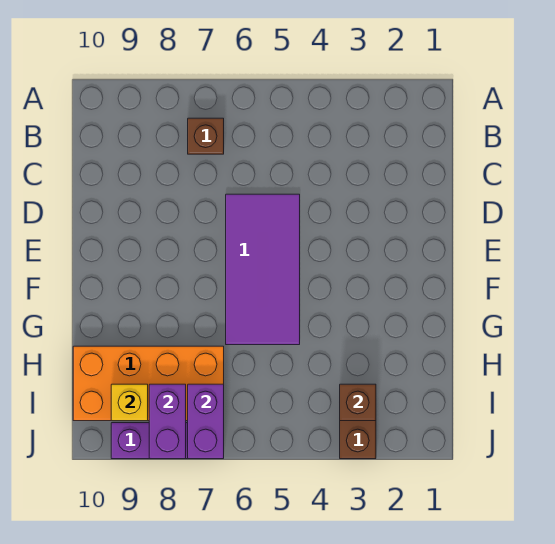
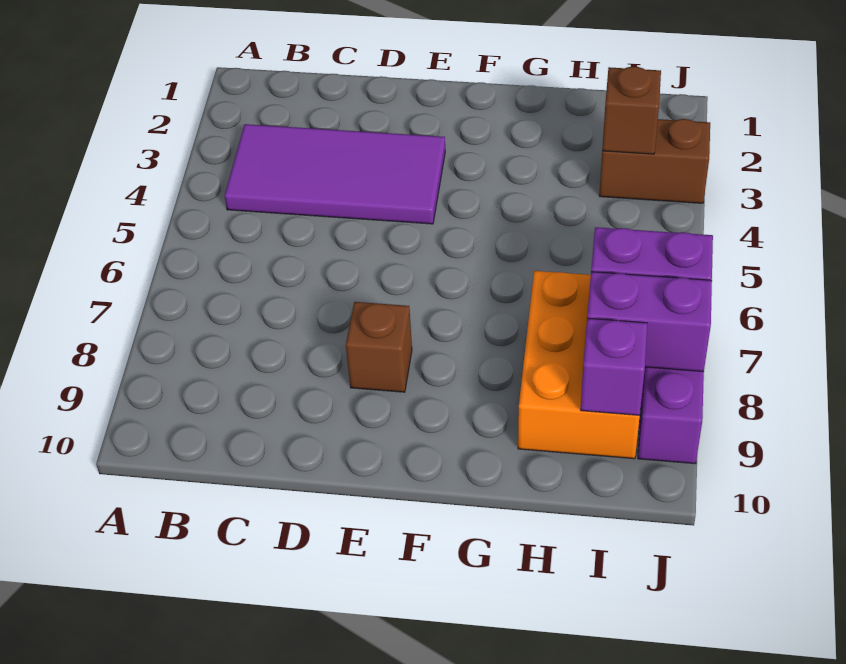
brown 1x1 brick [188,118,224,154] -> brown 1x1 brick moved to [346,302,412,392]
purple 2x4 tile [226,194,300,345] -> purple 2x4 tile moved to [225,124,445,224]
orange 2x4 brick [73,346,224,421] -> orange 2x3 brick [518,271,640,459]
yellow 1x1 brick [111,384,148,421] -> purple 1x1 brick [581,318,647,415]

